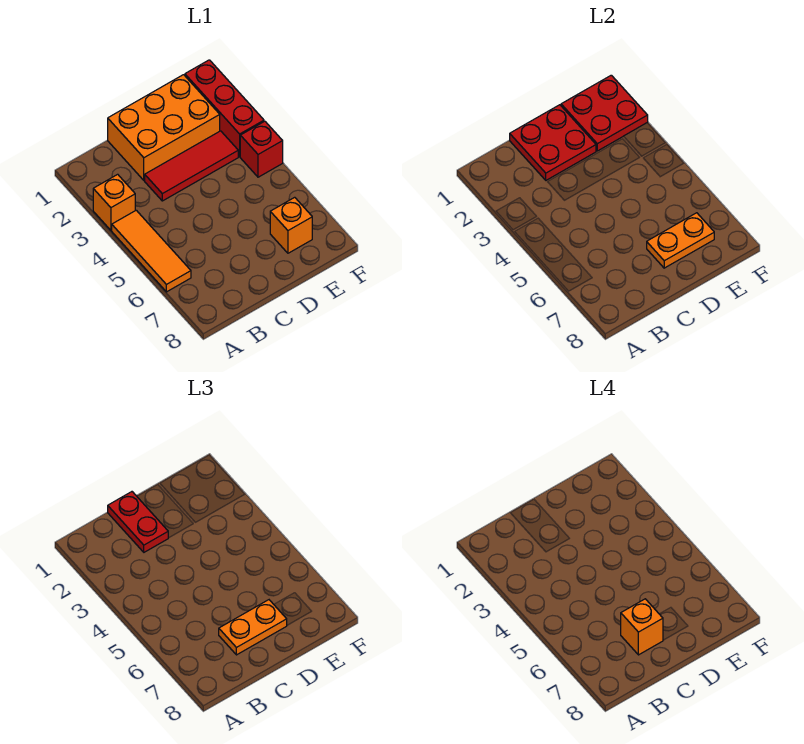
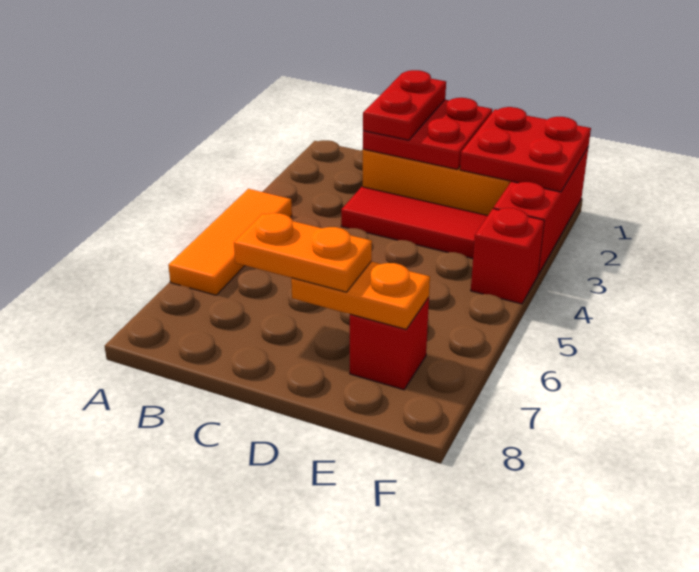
orange 1x1 brick [93,174,135,230] -> none
orange 1x1 brick [621,599,663,655] -> none
orange 1x1 brick [270,197,312,253] -> red 1x1 brick [350,297,429,390]

